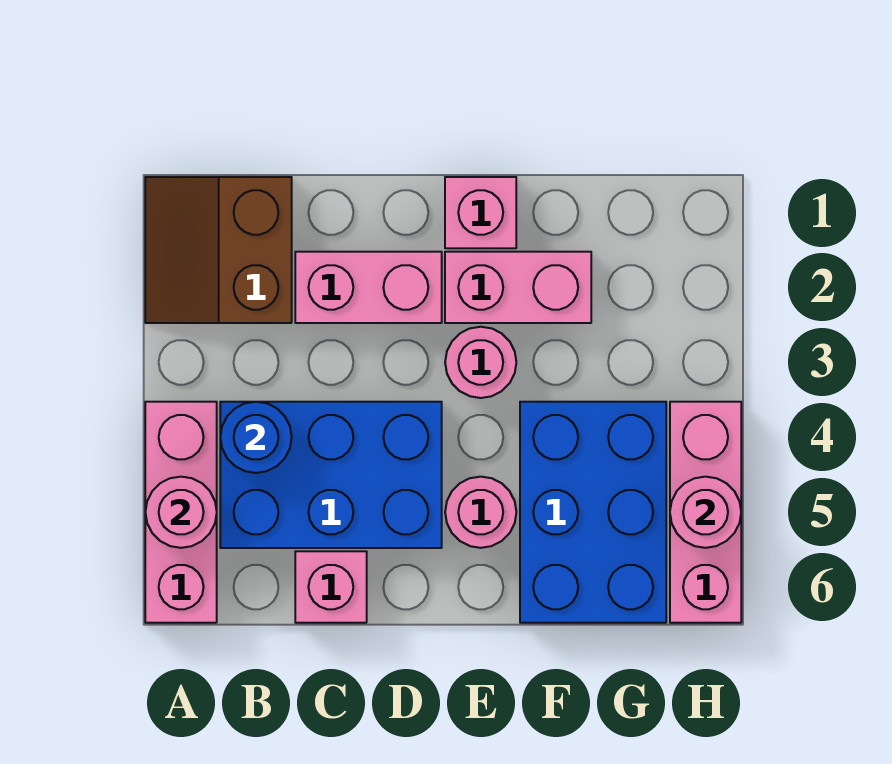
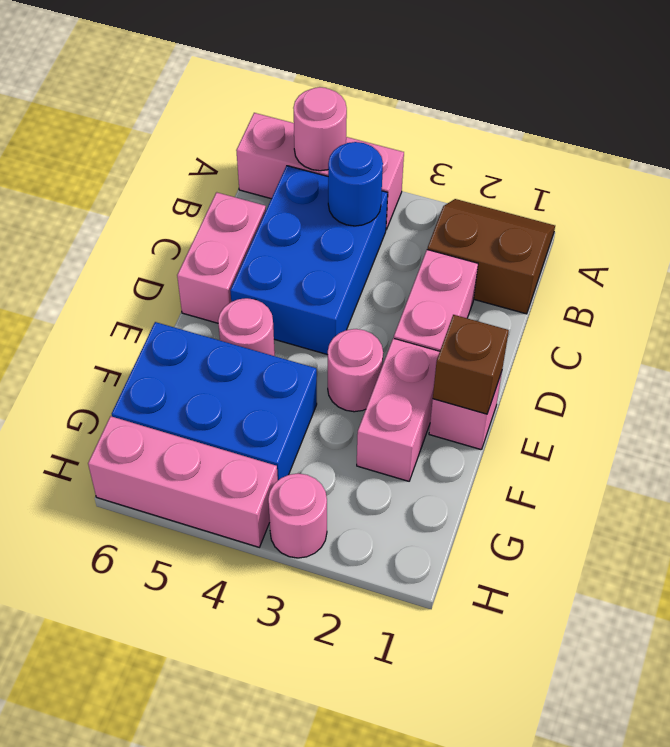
pink 1x1 brick [295,551,367,623] -> pink 1x2 brick [177,192,266,323]
none -> brown 1x1 brick [433,315,509,414]
pink 1x1 round brick [670,477,741,548] -> pink 1x1 round brick moved to [268,473,327,558]

